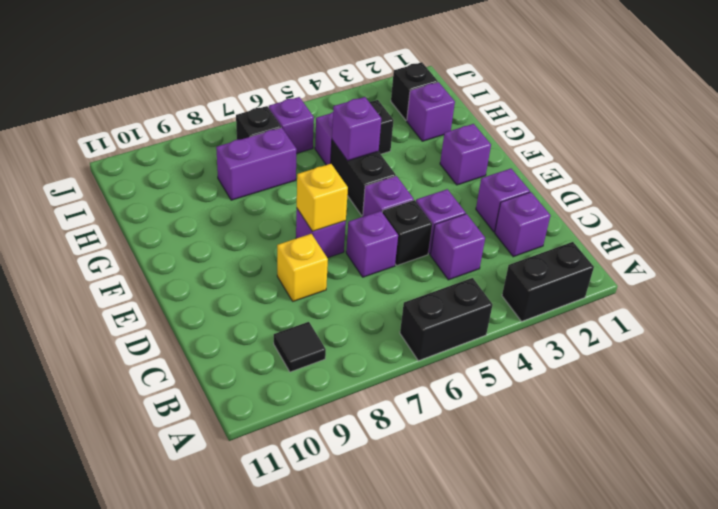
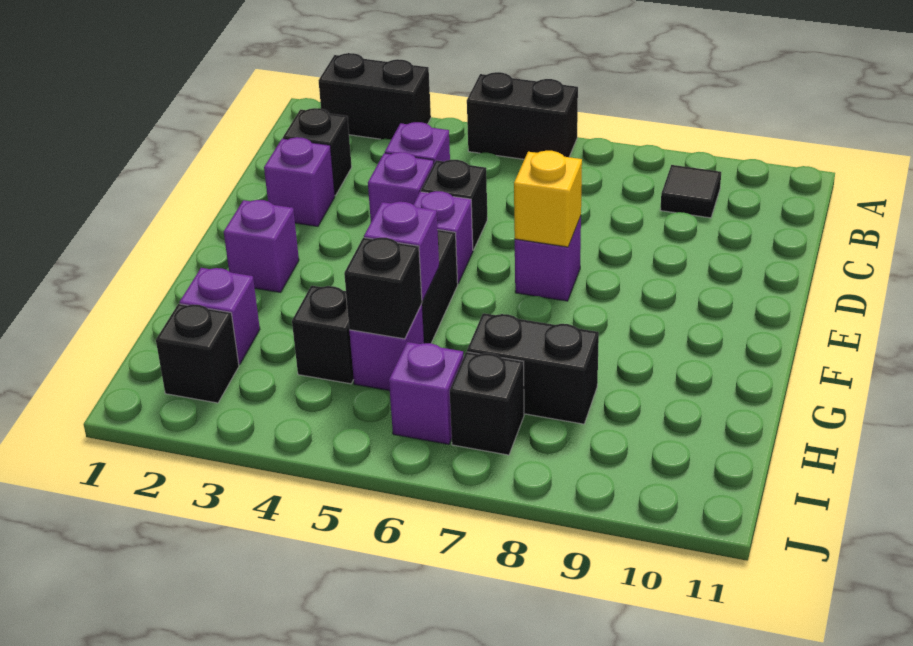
purple 1x1 brick [495,192,550,257] -> black 1x1 brick [283,108,352,196]
purple 1x1 brick [346,211,398,277] -> none
yellow 1x1 brick [277,234,328,301] -> none
none -> black 1x1 brick [344,238,422,339]
purple 1x2 brick [216,128,297,200] -> black 1x2 brick [467,313,599,424]

